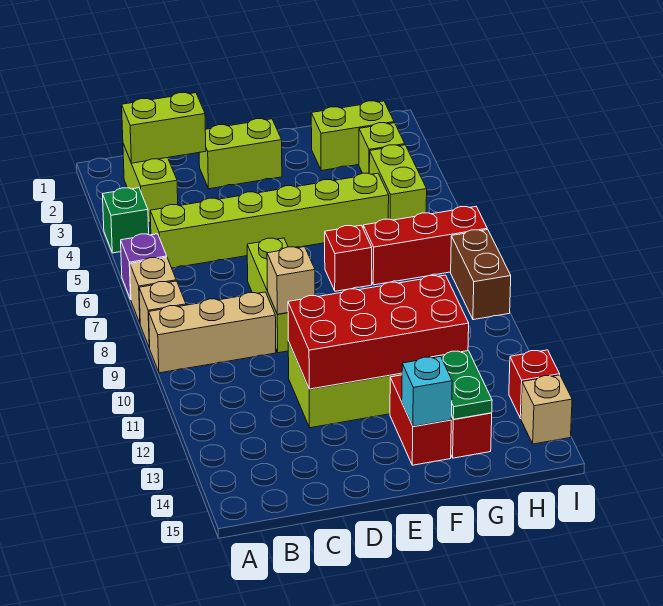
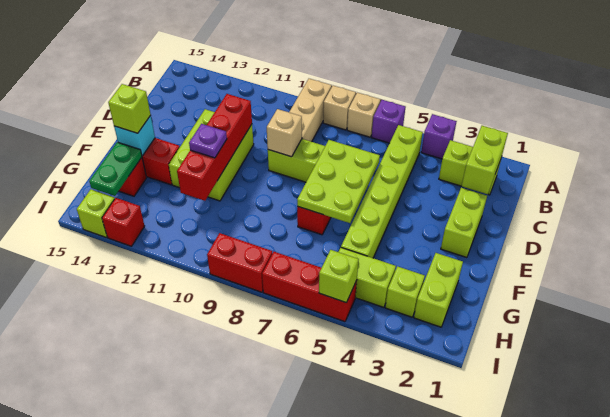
green 1x1 brick [103,188,149,253] -> purple 1x1 brick [421,114,457,159]
none -> lime 2x3 plate [297,140,380,223]
red 2x4 brick [288,275,469,389] -> red 1x4 brick [177,94,252,201]
none -> purple 1x1 plate [189,124,227,158]
none -> lime 1x1 brick [108,84,151,133]
red 1x3 brick [363,207,487,285] -> red 1x3 brick turned to [262,252,357,322]
green 1x2 plate [431,351,492,419] -> green 1x2 plate turned to [89,142,142,196]
none -> lime 1x1 brick [319,250,359,303]
brown 1x2 brick [451,230,511,320] -> red 1x2 brick [207,233,273,292]
tan 1x1 brick [521,375,572,444] -> lime 1x1 brick [77,189,115,237]

